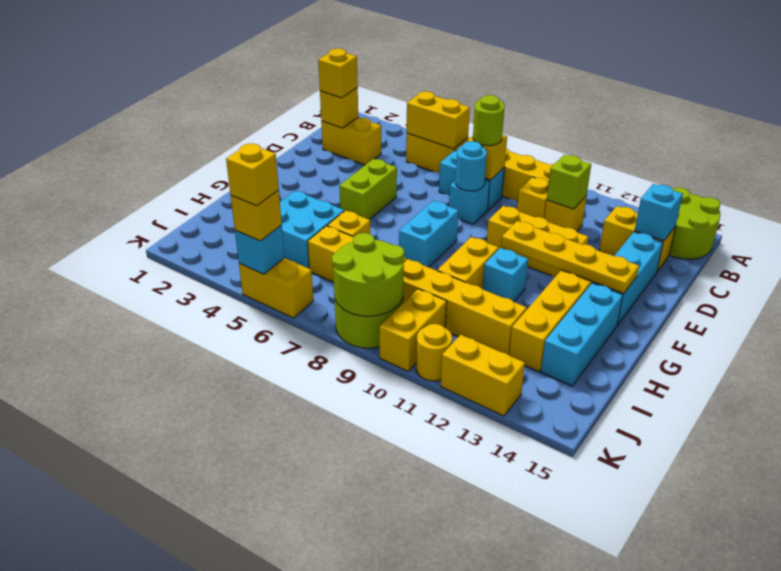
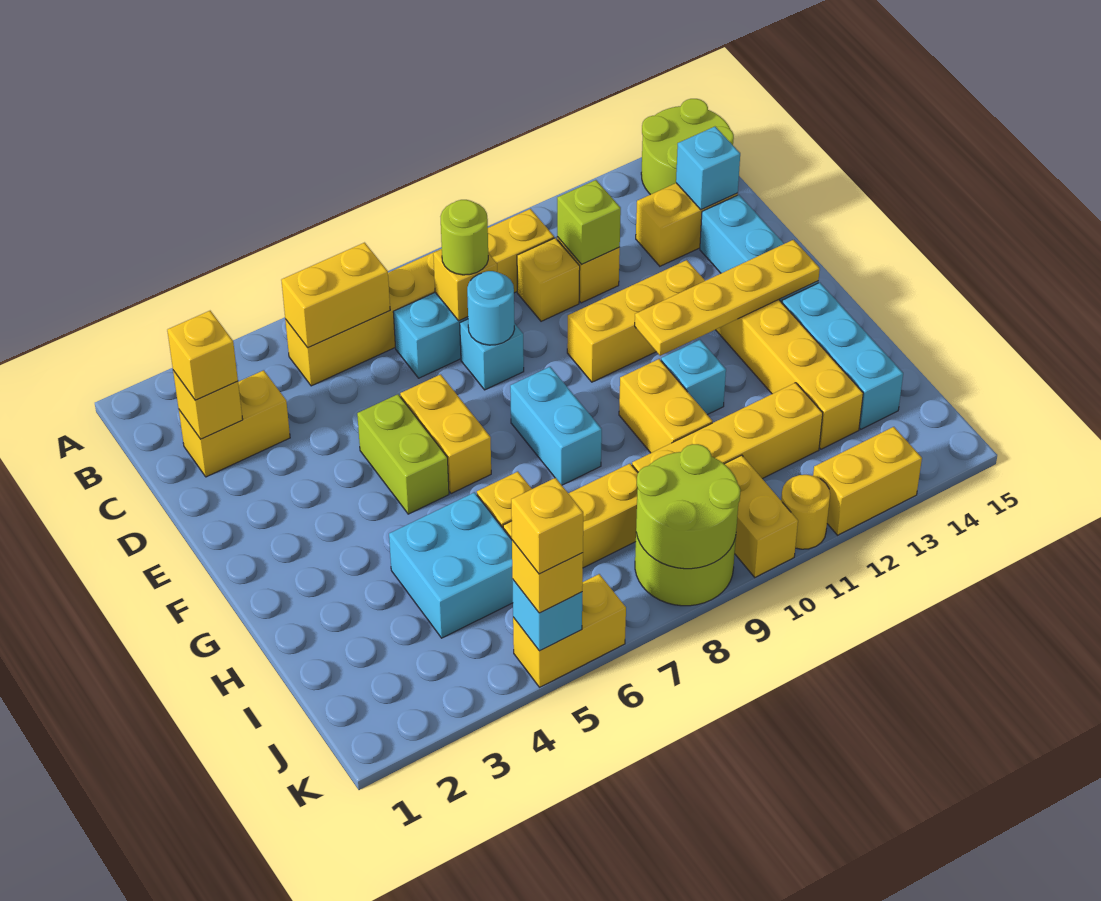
none -> yellow 1x2 brick [400,374,491,494]

